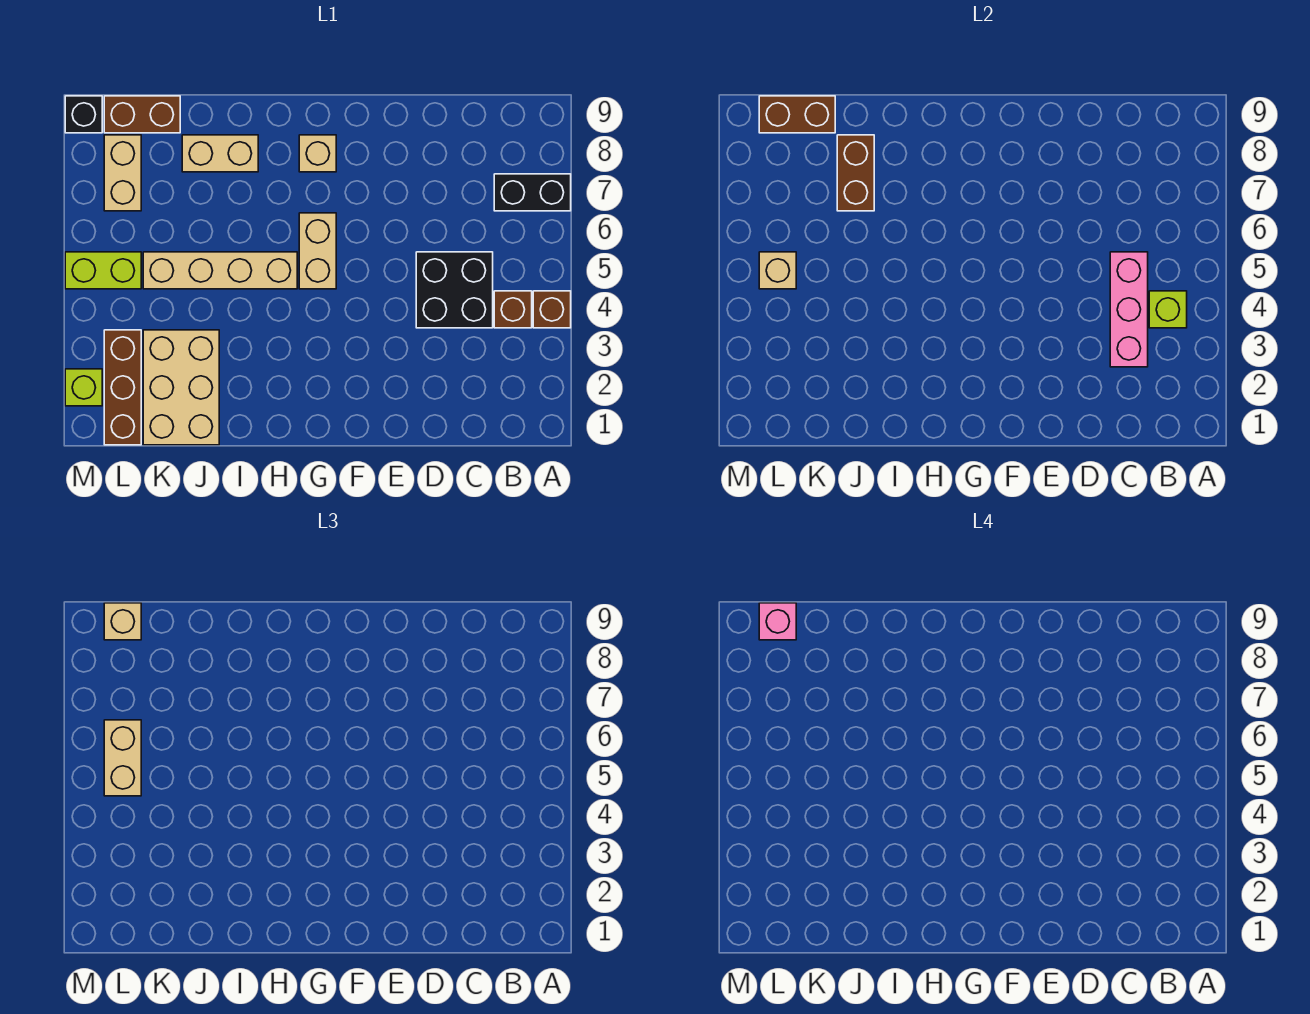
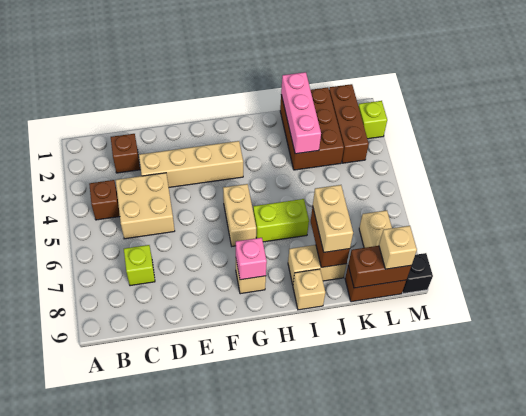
brown 1x1 brick [533,291,571,328] -> brown 1x1 brick moved to [111,134,140,173]
black 1x2 brick [494,174,571,211] -> none
lime 1x1 brick [1149,291,1187,328] -> lime 1x1 brick moved to [124,245,155,286]
pink 1x3 brick [1110,252,1148,367] -> pink 1x3 brick moved to [281,72,321,154]
black 2x2 brick [416,252,493,328] -> tan 2x2 brick [116,173,175,239]
tan 1x4 brick [143,252,297,289] -> tan 1x4 brick moved to [139,141,243,187]
tan 2x3 brick [143,330,219,445] -> brown 2x3 brick [280,87,344,170]
lime 1x2 brick [65,252,141,289] -> lime 1x2 brick moved to [253,199,309,242]
tan 1x1 brick [759,252,796,289] -> tan 1x1 brick moved to [293,269,325,310]
tan 1x2 brick [104,720,141,796] -> tan 1x2 brick moved to [313,185,353,252]
pink 1x1 brick [759,603,796,640] -> pink 1x1 brick moved to [236,238,267,280]

